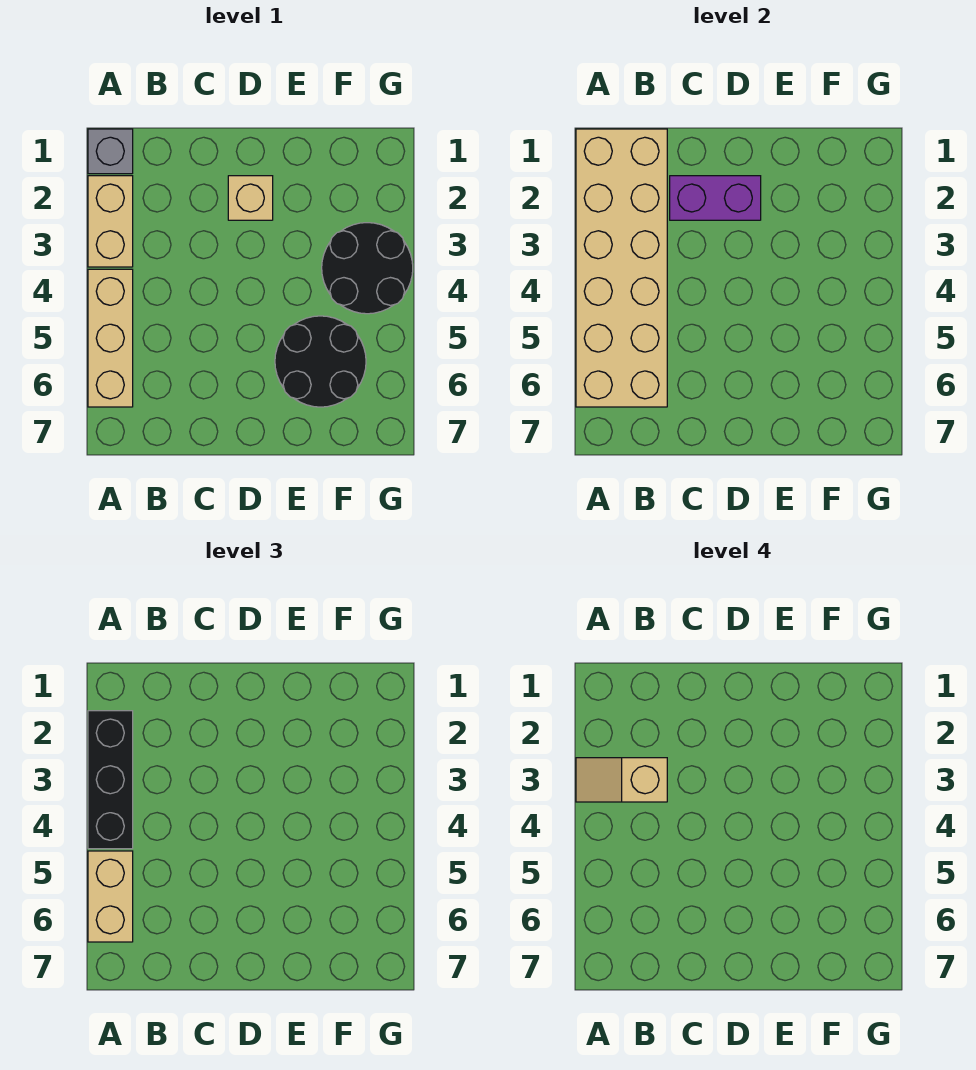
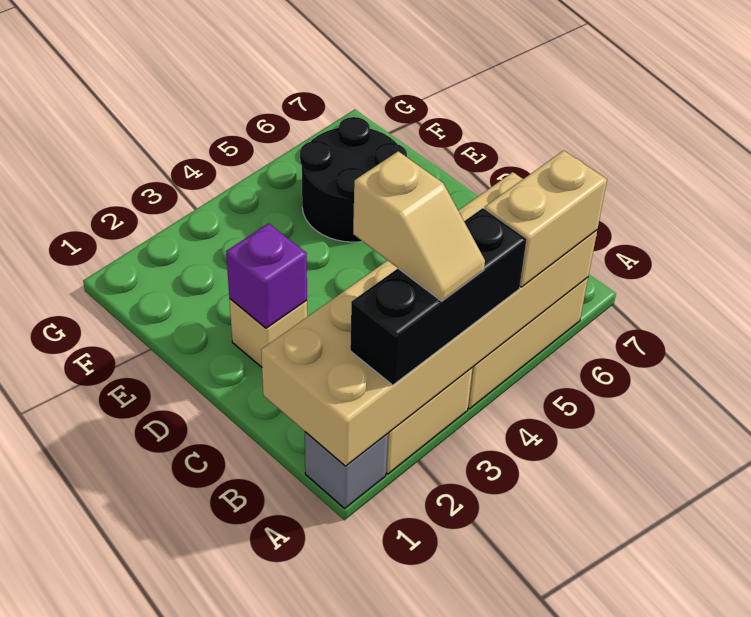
purple 1x2 brick [670,176,761,220] -> purple 1x1 brick [226,223,307,328]
black 2x2 round brick [322,223,413,314] -> none

